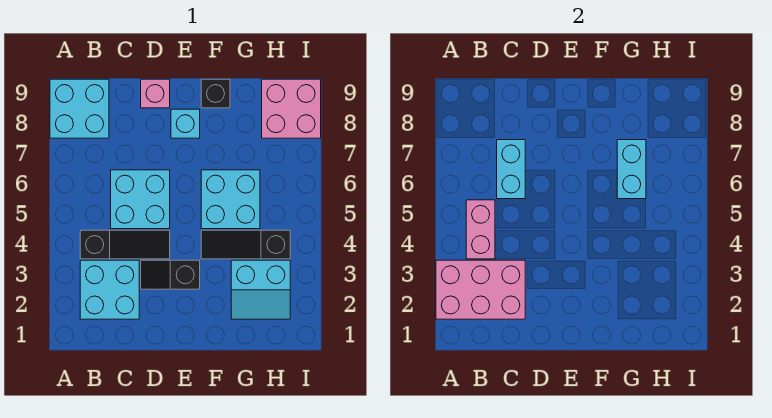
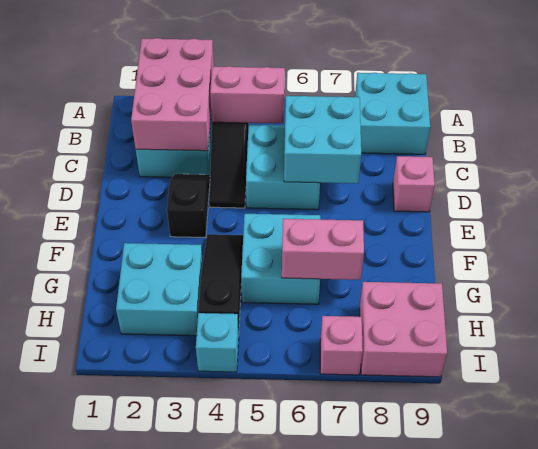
cyan 1x2 brick [497,140,525,199] -> cyan 2x2 brick [284,96,361,183]
cyan 1x1 brick [171,109,200,138] -> cyan 1x1 brick moved to [196,313,239,372]
black 1x1 brick [201,79,230,108] -> none
cyan 2x2 slope [231,260,290,319] -> cyan 2x2 brick [116,243,203,336]
cyan 1x2 brick [617,140,646,199] -> pink 1x2 brick [282,219,364,280]
none -> pink 1x1 brick [320,316,363,375]

